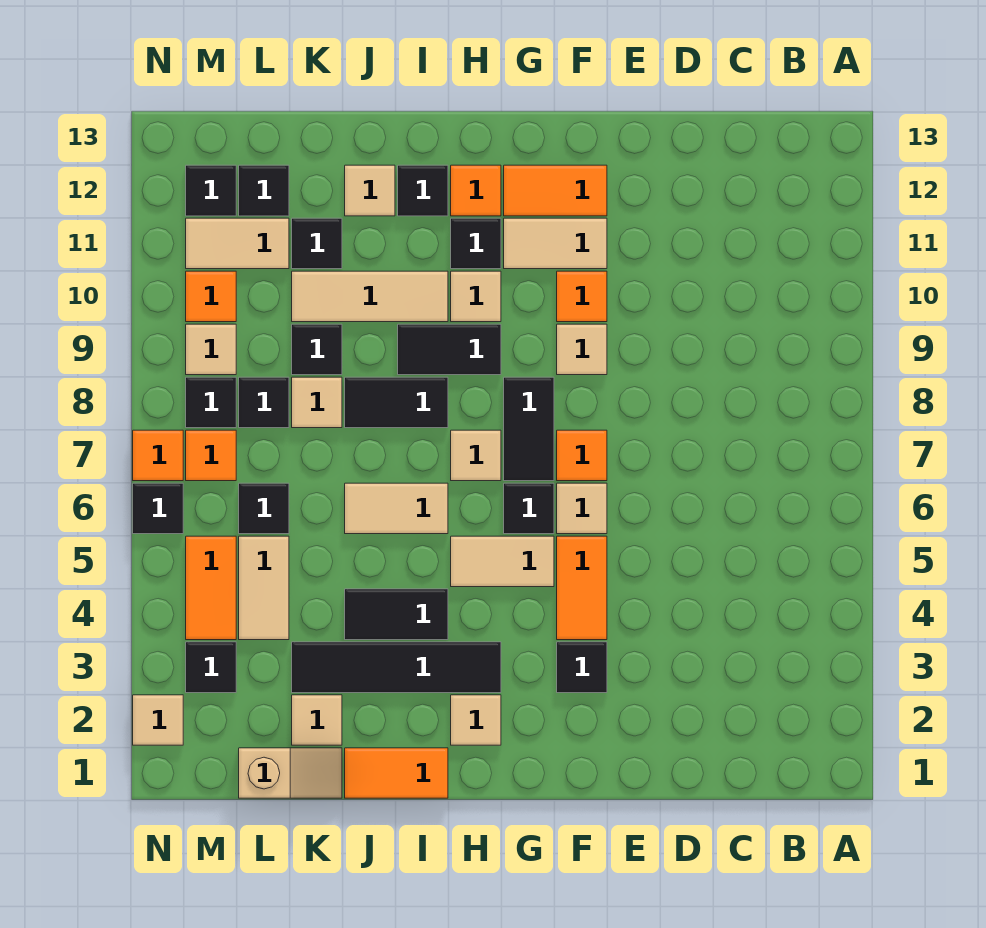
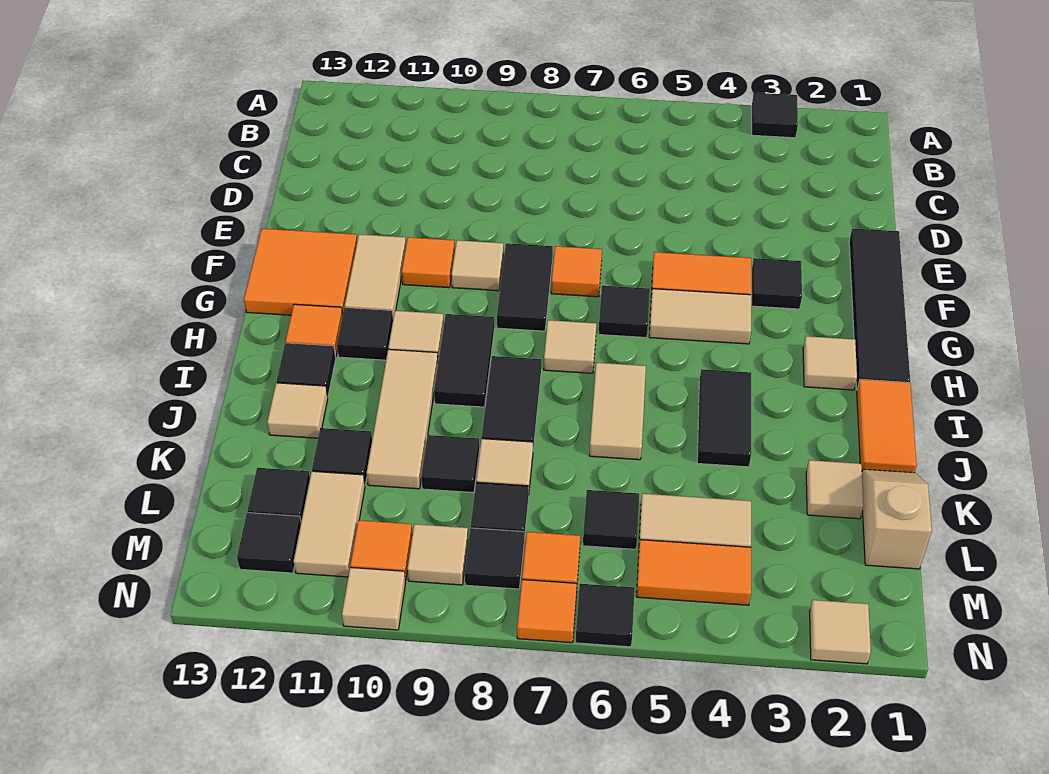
tan 1x1 tile [557,483,607,534] -> tan 1x1 tile moved to [342,567,406,630]
orange 1x2 tile [504,165,607,216] -> orange 2x2 tile [244,229,357,315]
tan 1x2 tile [451,536,554,587] -> tan 1x2 tile turned to [649,289,751,344]
black 1x2 tile [504,377,554,481] -> black 1x2 tile turned to [497,243,553,331]
black 1x4 tile [292,642,501,693] -> black 1x4 tile moved to [849,228,910,389]
black 1x1 tile [186,642,236,693] -> black 1x1 tile moved to [752,93,798,138]

